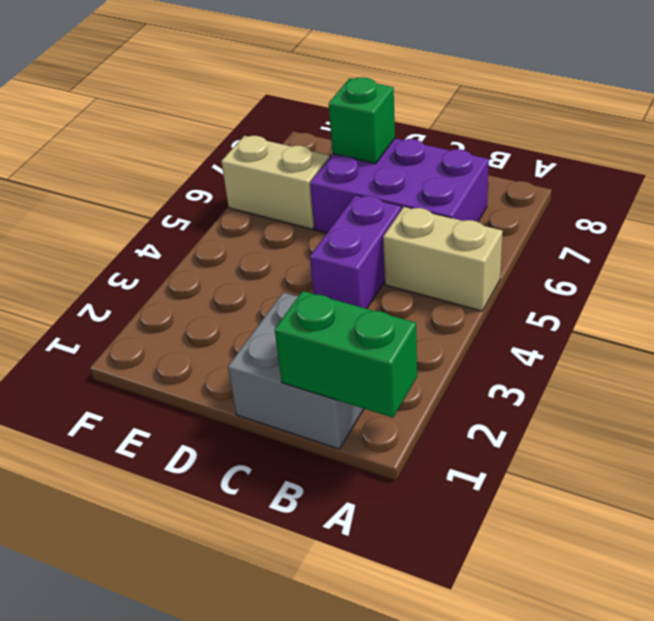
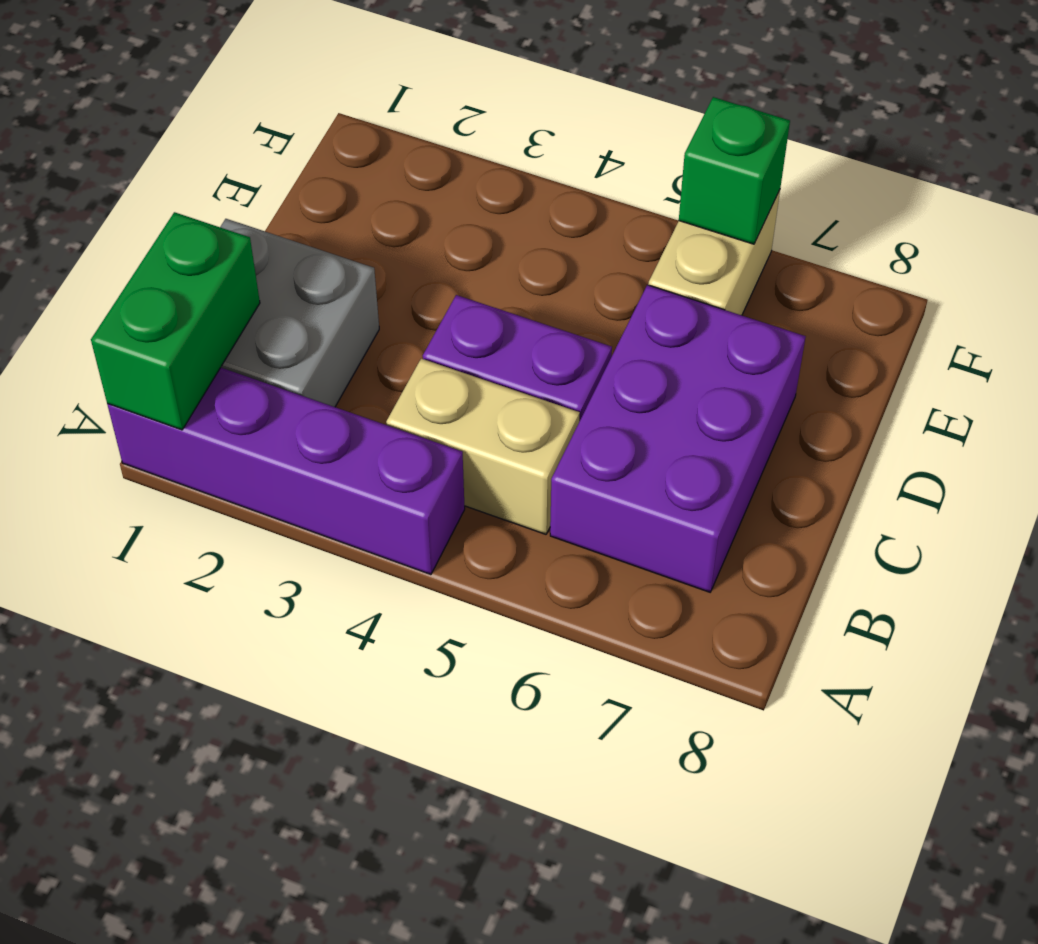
none -> purple 1x4 brick [107,368,465,575]
tan 1x2 brick [383,207,503,311] -> tan 1x2 brick turned to [386,359,580,534]
green 1x1 brick [329,77,395,164] -> green 1x1 brick moved to [679,97,790,244]

